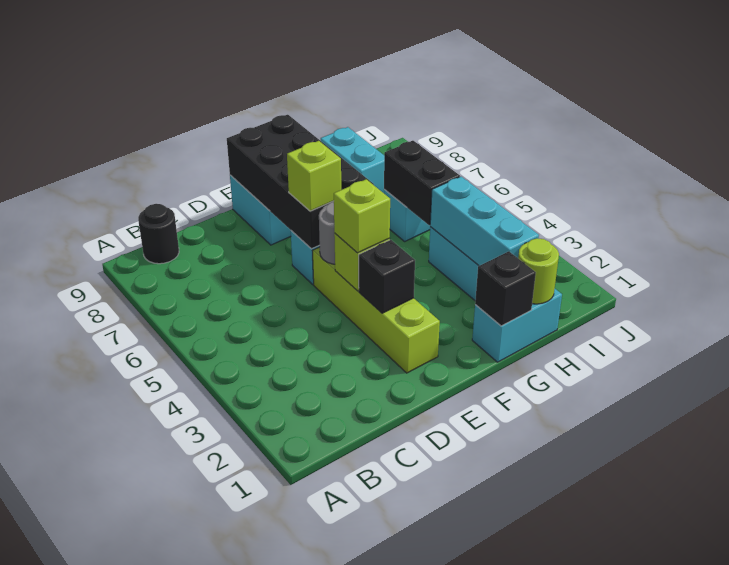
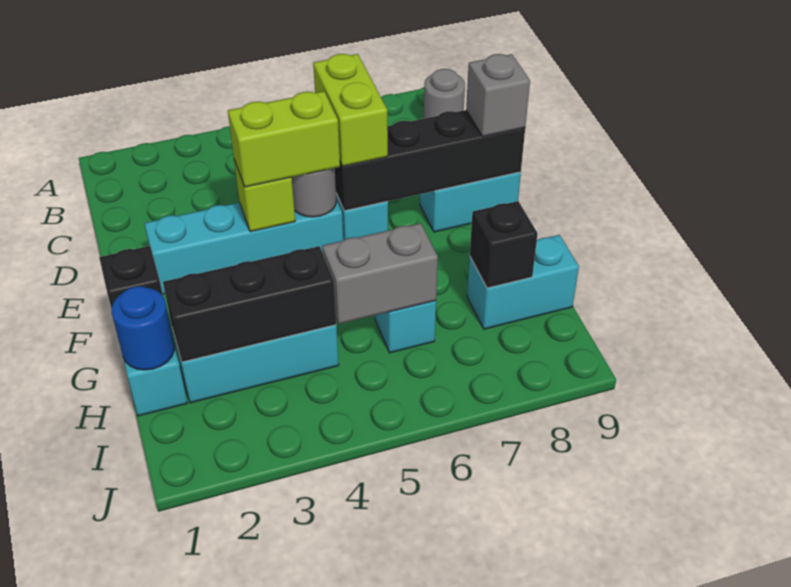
black 1x1 round brick [138,204,179,264] -> grey 1x1 round brick [424,69,465,119]
lime 1x4 brick [313,247,440,373] -> cyan 1x4 brick [144,200,343,294]
black 1x1 brick [359,240,415,313] -> black 1x1 brick moved to [470,201,538,288]
lime 1x1 brick [333,179,390,253] -> lime 1x2 brick [228,91,340,187]
black 2x4 brick [227,115,374,249] -> black 1x4 brick [335,110,525,211]
lime 1x1 brick [287,141,341,211] -> lime 1x2 brick [313,54,388,166]
none -> grey 1x1 brick [466,54,530,136]
lime 1x1 round brick [518,238,559,304] -> blue 1x1 round brick [112,286,174,370]
cyan 1x3 brick [430,177,539,266] -> black 1x3 brick [163,246,336,362]
black 1x2 brick [384,141,460,225] -> grey 1x2 brick [322,223,438,324]

